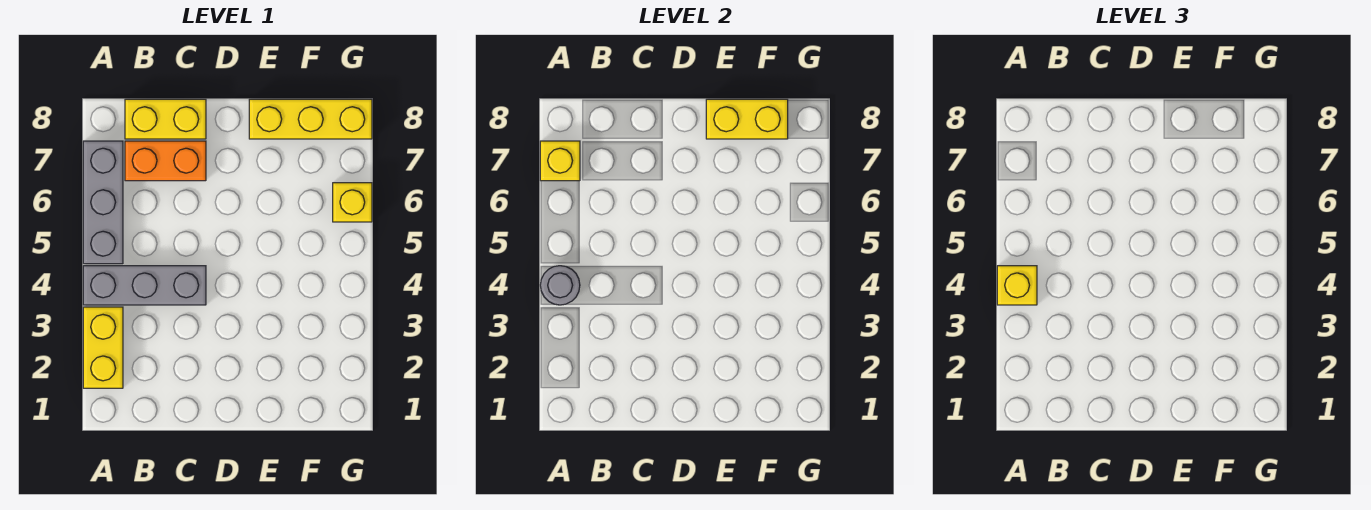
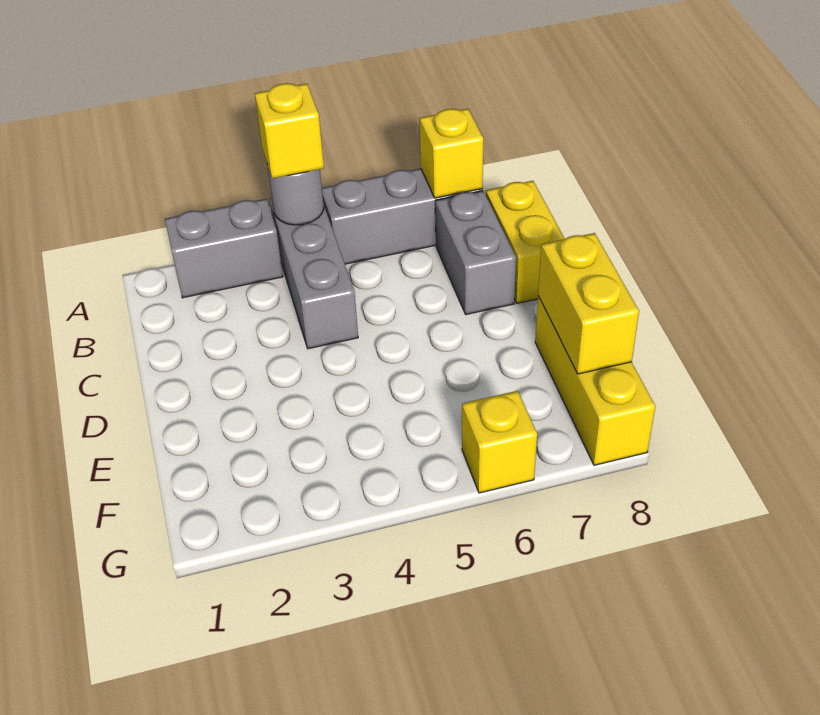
yellow 1x2 brick [83,307,123,388] -> grey 1x2 brick [165,199,283,298]
orange 1x2 brick [125,141,206,181] -> grey 1x2 brick [435,191,516,314]

